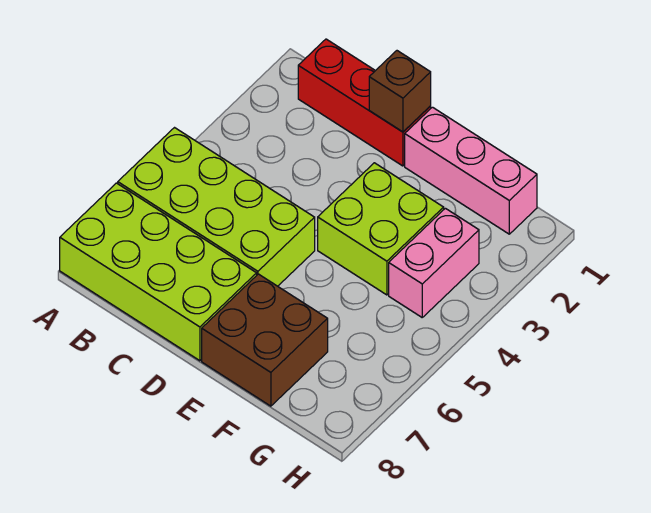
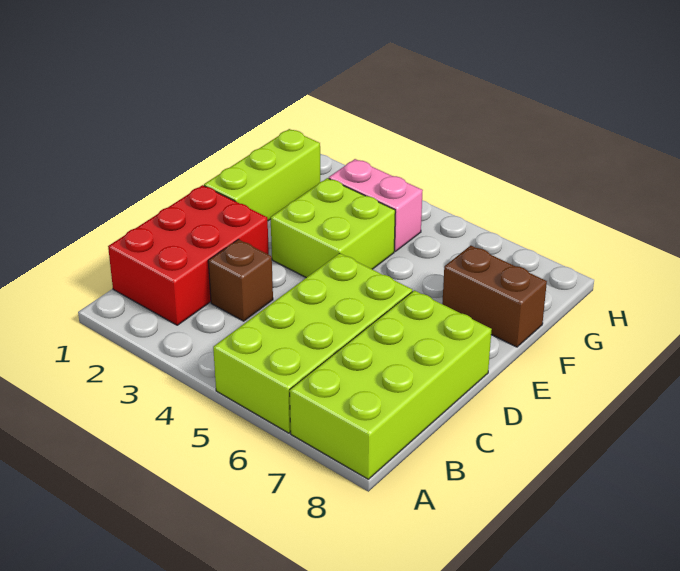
red 1x3 brick [298,39,431,166] -> red 2x3 brick [108,185,269,325]
brown 1x1 brick [369,51,431,132] -> brown 1x1 brick moved to [208,239,273,321]
pink 1x3 brick [405,107,537,234] -> lime 1x3 brick [204,129,320,221]
brown 2x2 brick [202,274,328,406] -> brown 1x2 brick [442,245,547,347]

